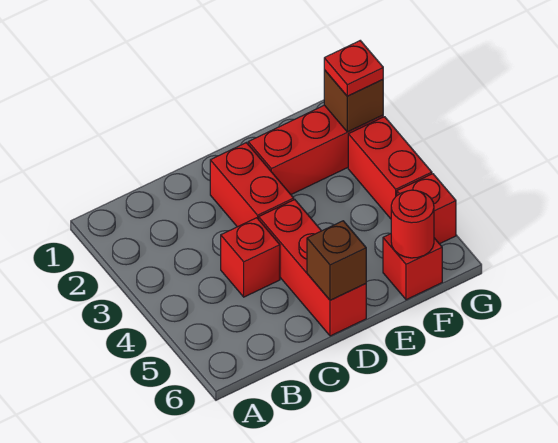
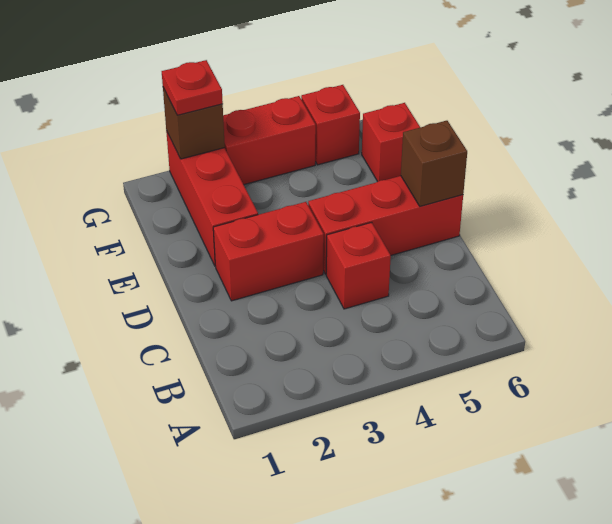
red 1x1 round brick [391,190,434,258] -> none

